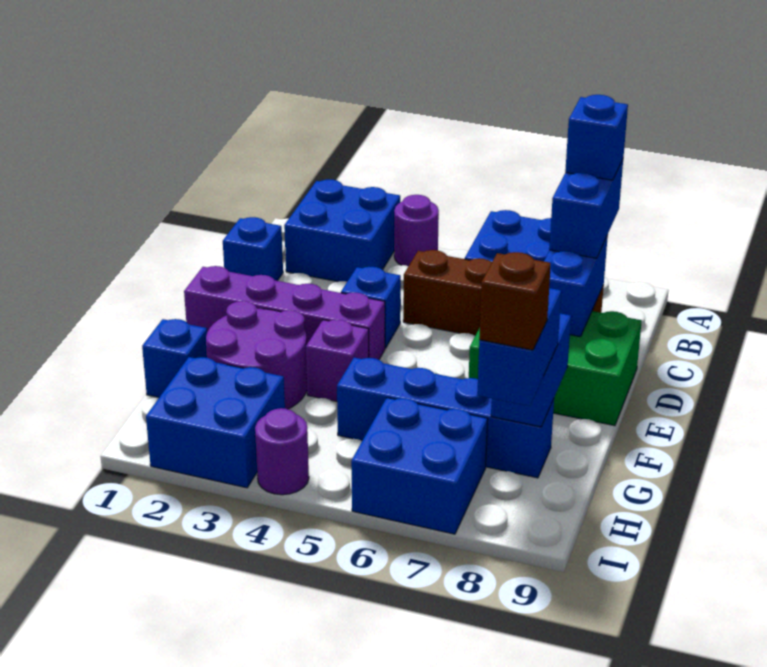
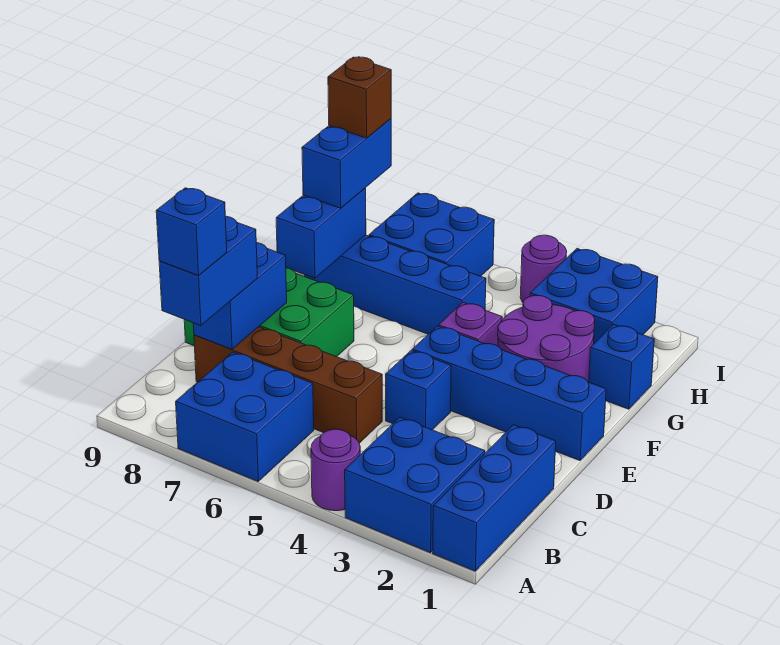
blue 1x1 brick [223,217,283,281] -> blue 1x3 brick [433,425,556,571]
purple 1x4 brick [184,266,385,360] -> blue 1x4 brick [412,326,606,461]

